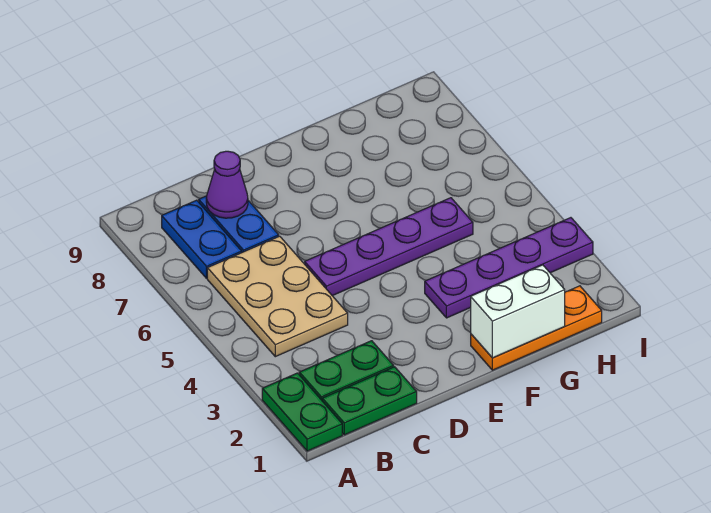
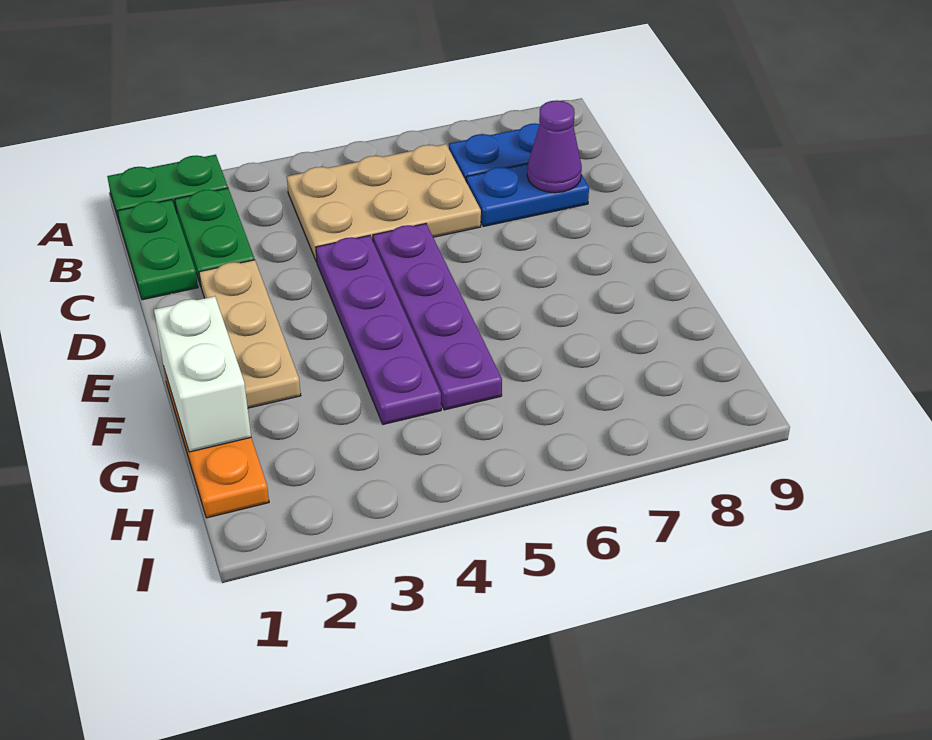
none -> tan 1x3 plate [199,260,301,408]
purple 1x4 plate [425,218,593,318] -> purple 1x4 plate moved to [316,235,441,424]

